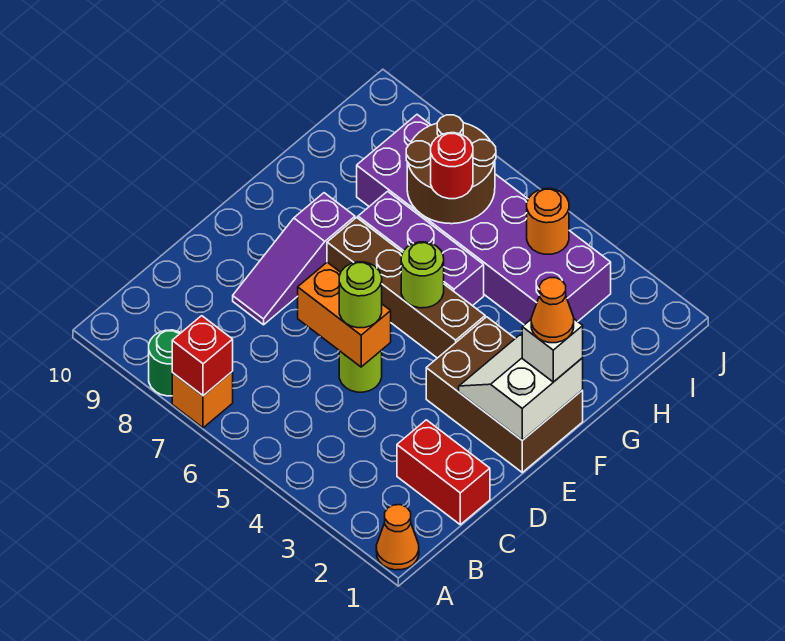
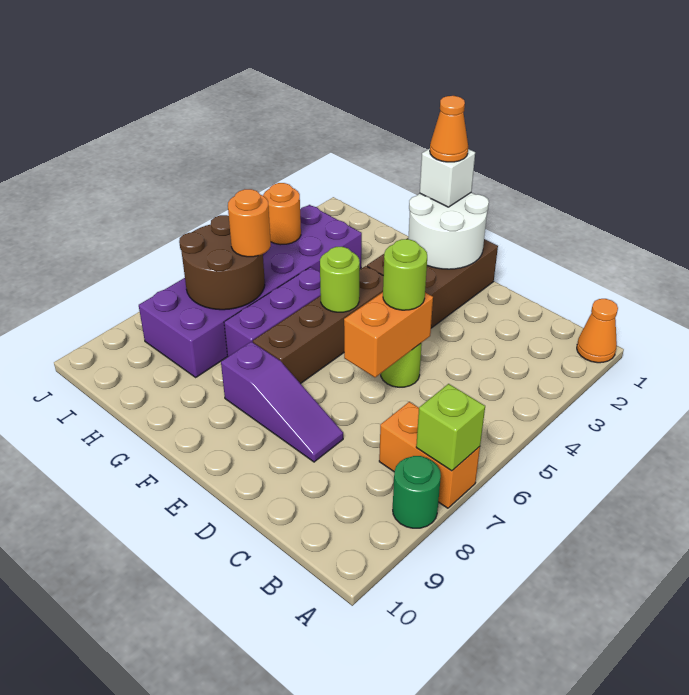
orange 1x1 brick [172,372,233,428] -> orange 1x2 brick [379,402,480,508]
red 1x1 brick [172,316,233,396] -> lime 1x1 brick [416,384,485,471]
red 1x2 brick [397,420,490,525] -> none
white 2x2 slope [459,335,583,440] -> white 2x2 round brick [408,193,489,269]
red 1x1 round brick [431,133,473,199] -> orange 1x1 round brick [228,189,271,257]

